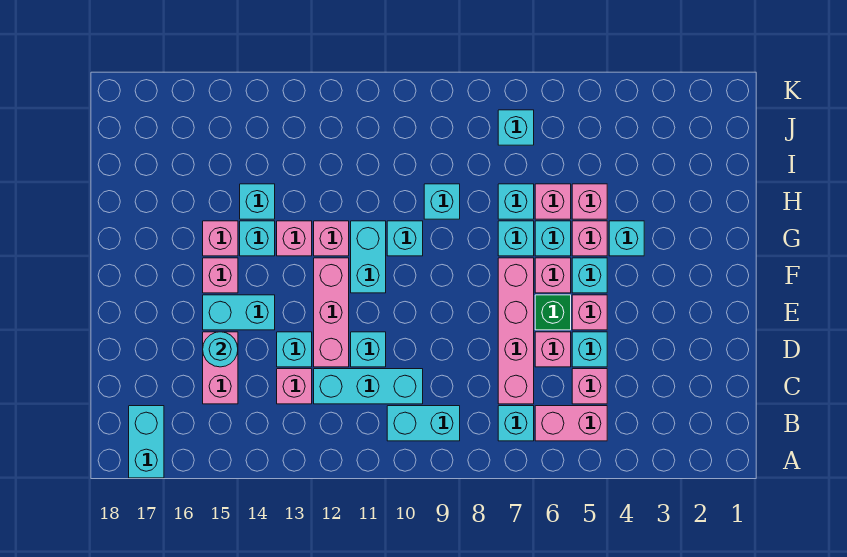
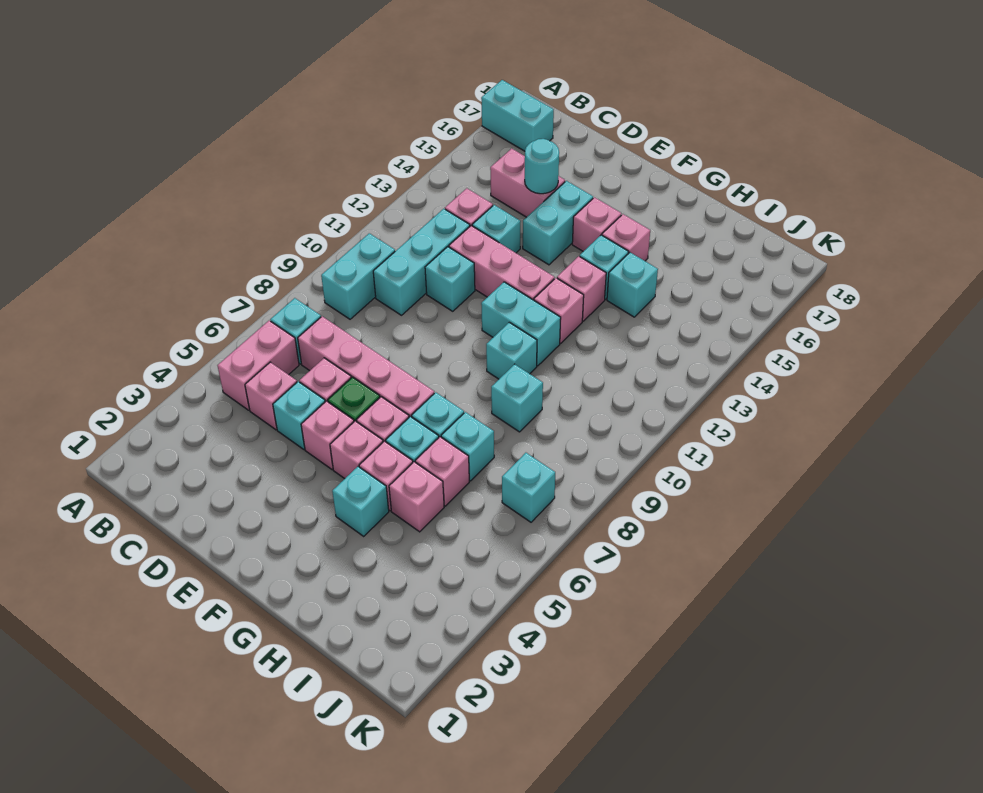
cyan 1x1 brick [572,258,607,293] -> pink 1x1 brick [330,421,383,479]

